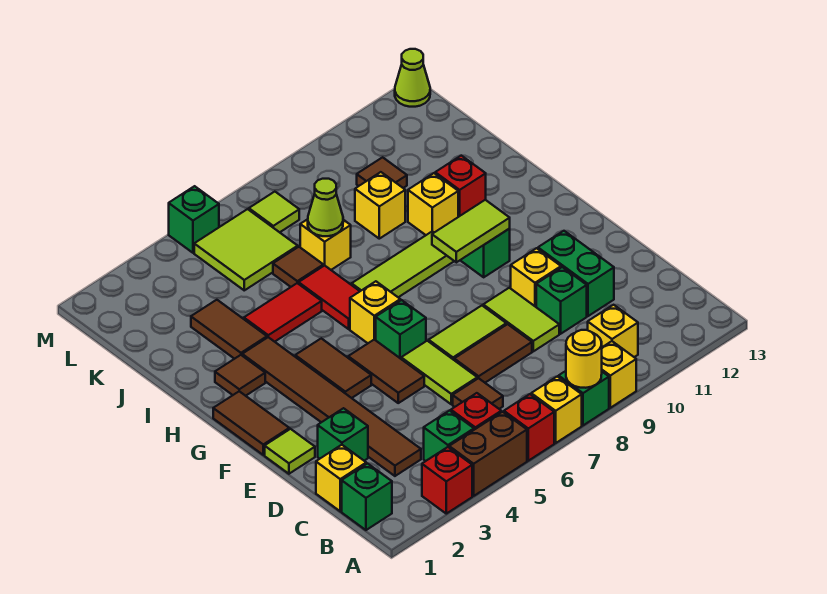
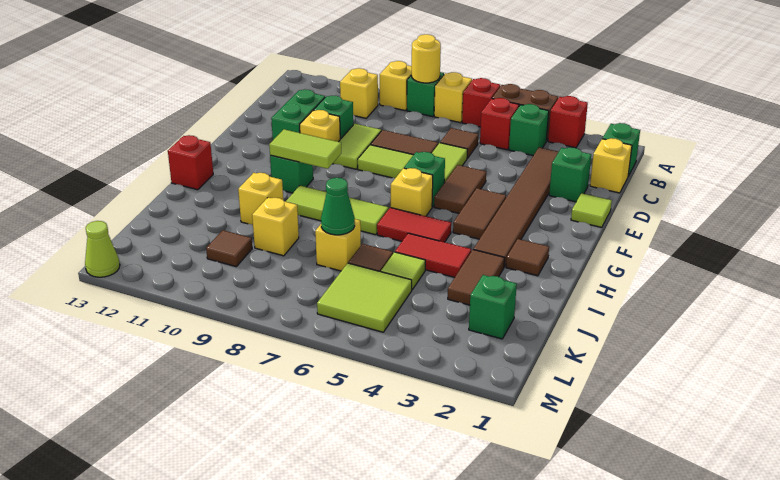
brown 1x2 tile [213,391,289,455] -> none
red 1x2 tile [299,265,360,329] -> red 1x2 tile turned to [377,208,451,242]
red 1x1 brick [435,156,486,217] -> red 1x1 brick moved to [168,135,213,190]
lime 1x1 cone [308,179,343,236] -> green 1x1 cone [321,178,355,235]
lime 1x1 tile [249,192,299,232] -> lime 1x1 tile moved to [381,252,425,290]
green 1x1 brick [169,186,219,253] -> green 1x1 brick moved to [469,275,517,339]

